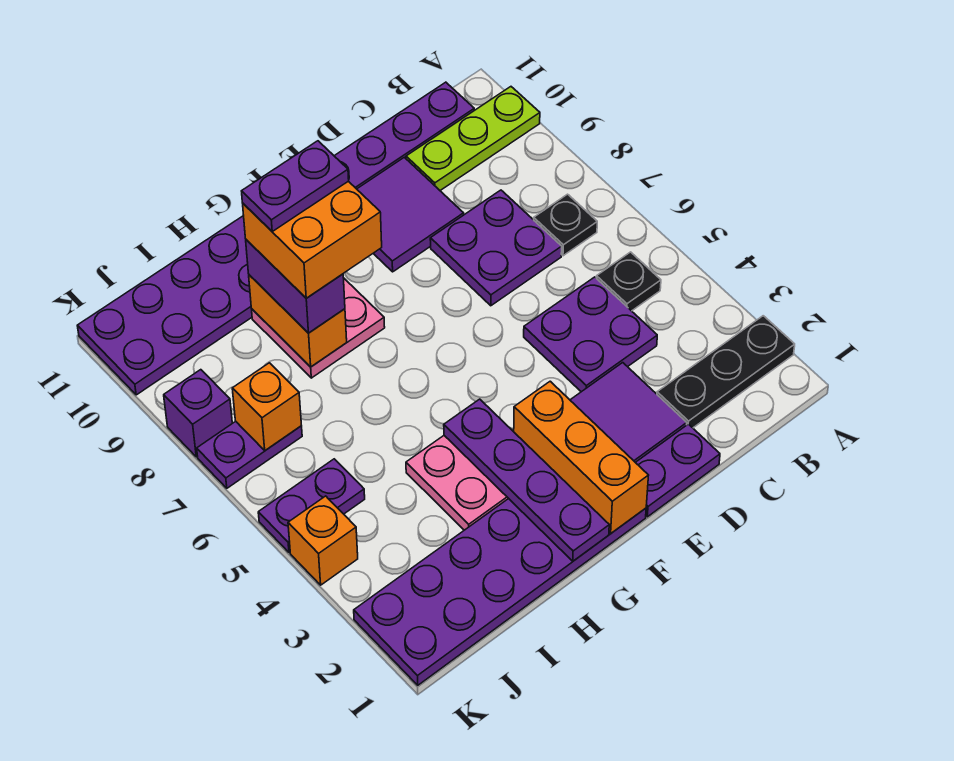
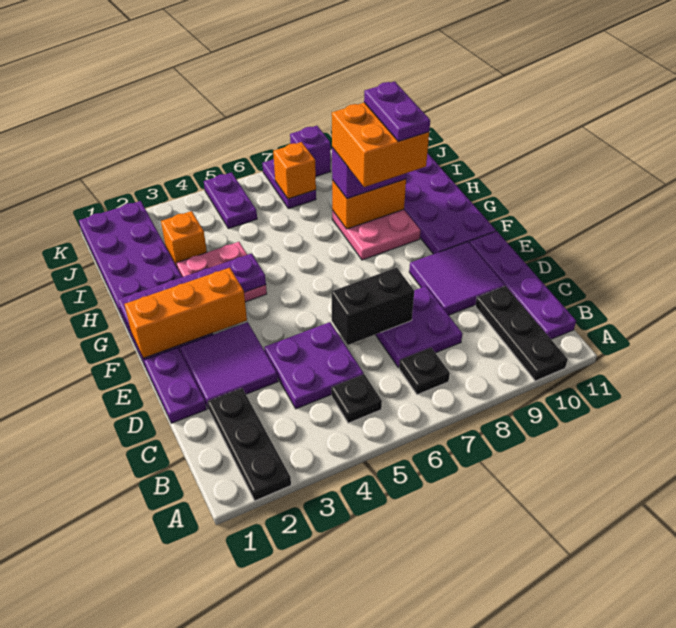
lime 1x3 plate [406,87,540,190] -> black 1x3 plate [475,286,568,381]
none -> black 1x2 brick [332,267,414,345]
orange 1x1 brick [288,496,358,585] -> orange 1x1 brick moved to [161,211,207,266]

